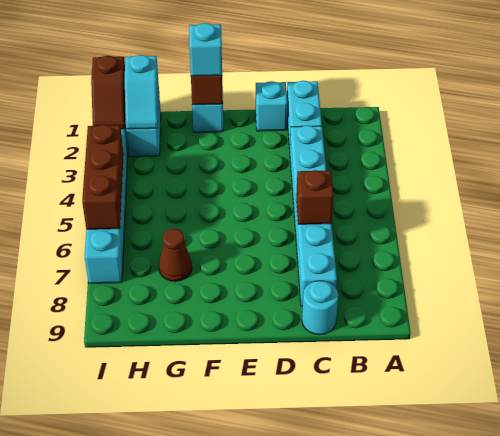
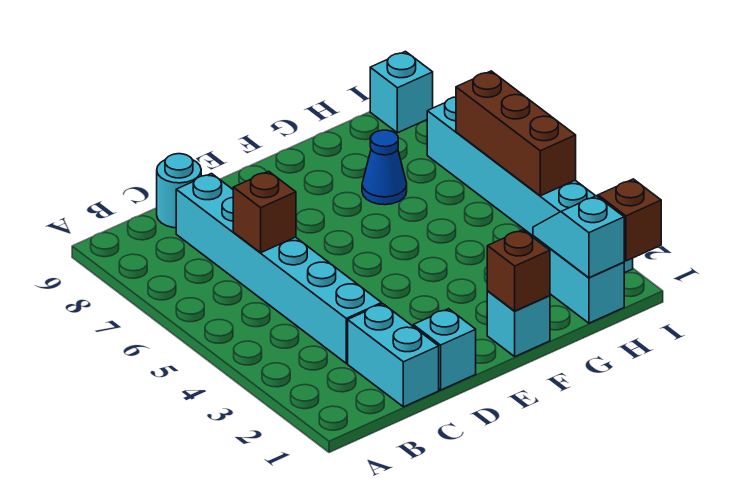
cyan 1x1 brick [189,23,222,76] -> cyan 1x1 brick moved to [370,51,433,133]
brown 1x1 cone [159,229,192,281] -> blue 1x1 cone [362,130,407,205]

